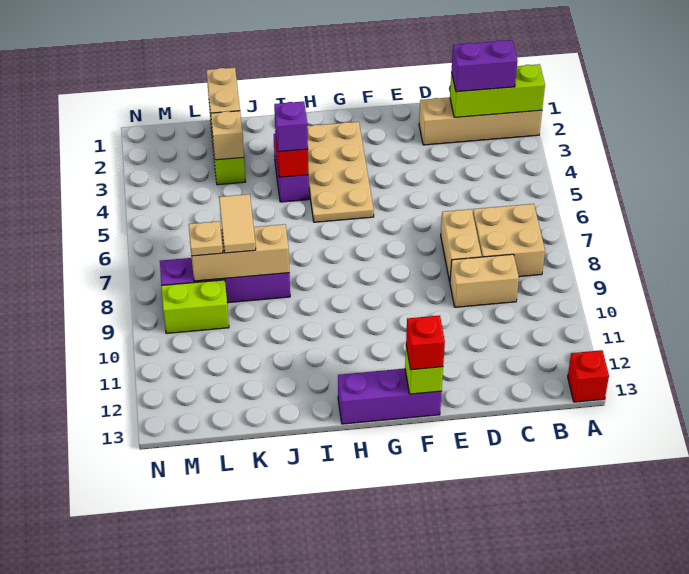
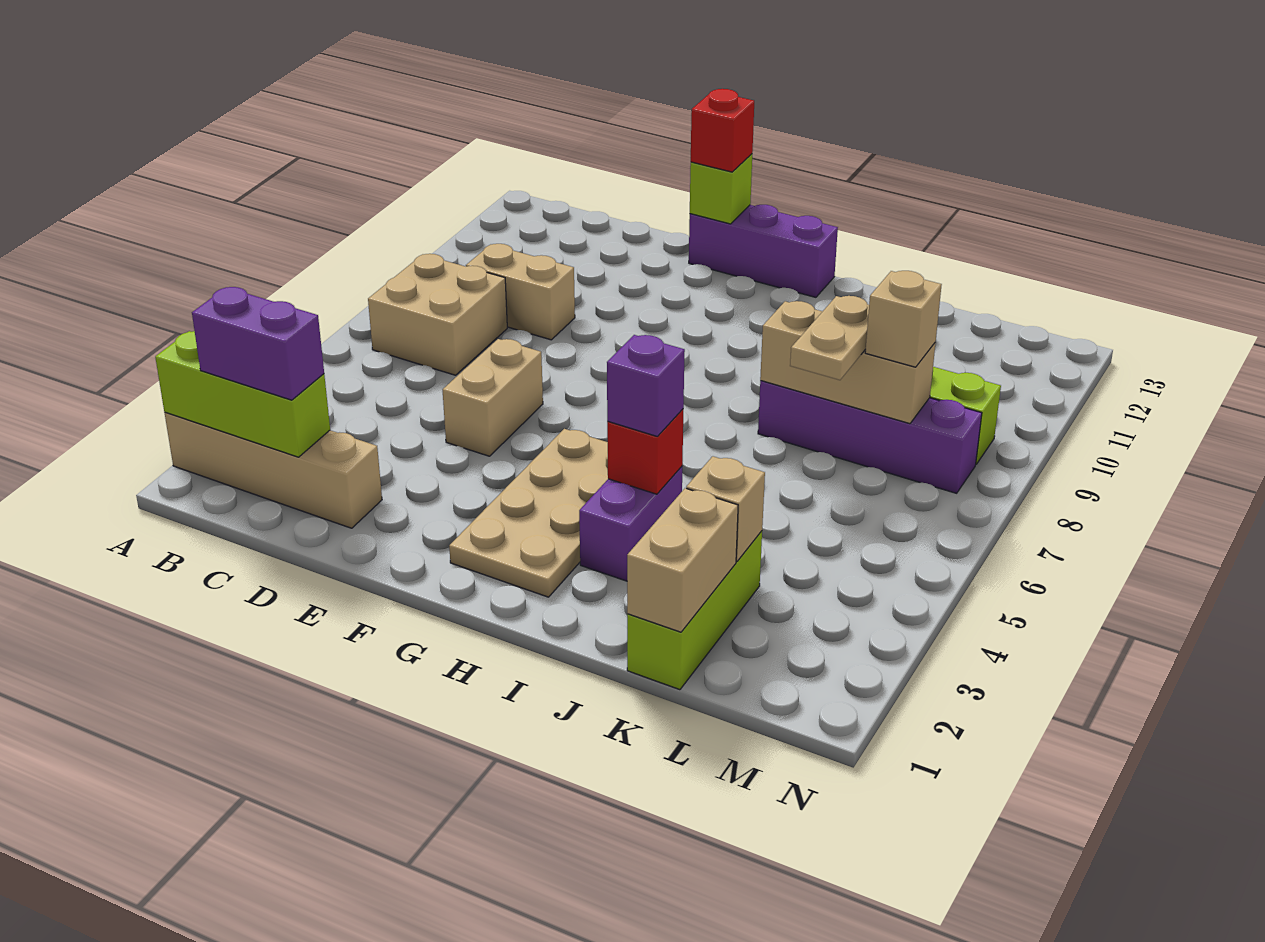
red 1x1 brick [568,350,609,402] -> none
tan 1x2 brick [441,209,482,282] -> tan 1x2 brick moved to [443,339,543,456]
tan 1x2 tile [219,194,256,253] -> tan 1x2 plate [790,296,869,380]
tan 1x1 plate [189,221,223,256] -> tan 1x1 brick [865,271,942,367]

